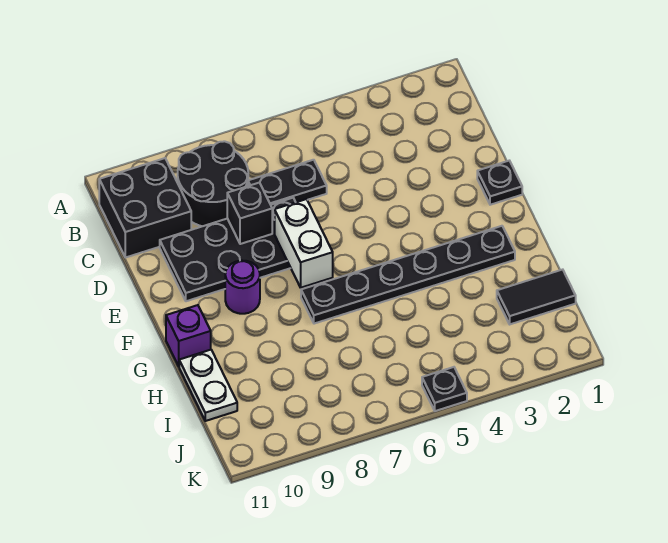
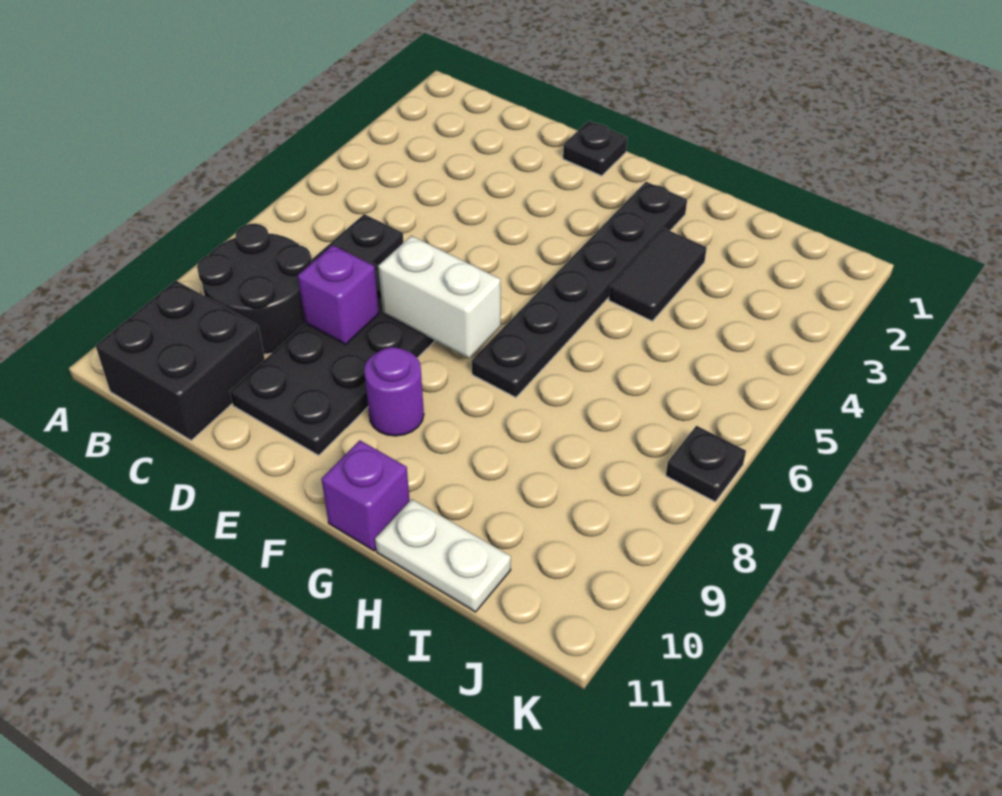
black 1x1 brick [227,182,272,244] -> purple 1x1 brick [298,245,379,345]
black 1x2 tile [497,270,576,324] -> black 1x2 tile moved to [609,228,707,321]
black 1x1 plate [422,367,467,411] -> black 1x1 plate moved to [666,426,746,502]

